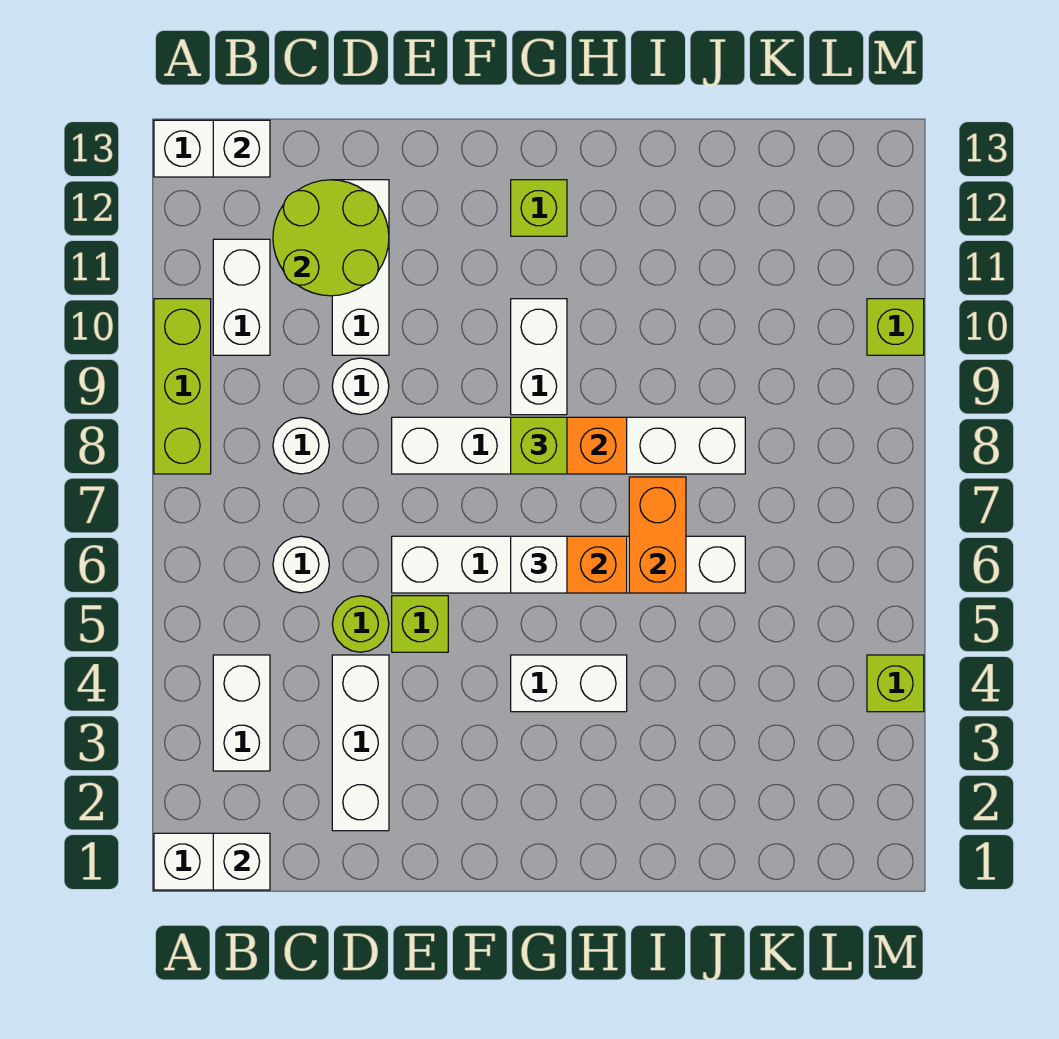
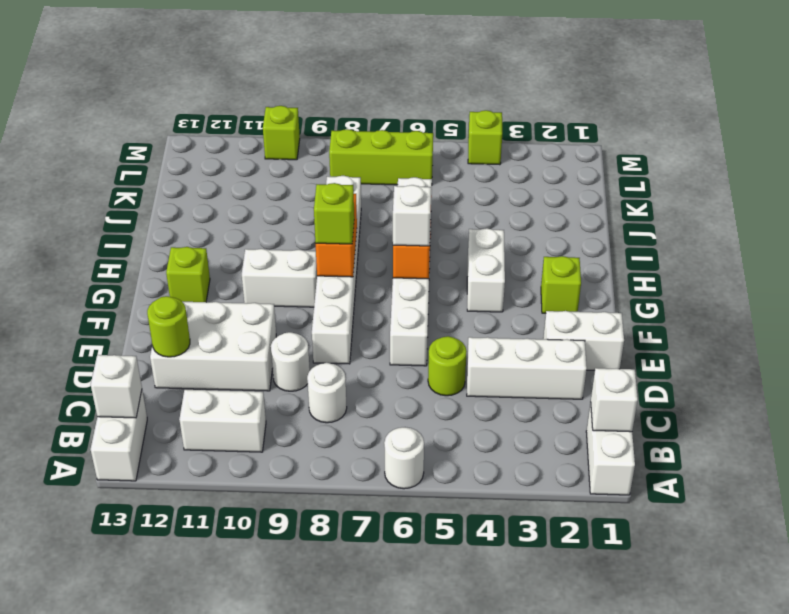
lime 1x3 brick [154,299,211,474] -> lime 1x3 brick moved to [329,129,433,185]
white 1x2 brick [213,655,270,771] -> white 1x2 brick moved to [543,311,624,370]
white 1x1 round brick [273,536,329,593] -> white 1x1 round brick moved to [384,427,424,489]
lime 2x2 round brick [273,180,389,296] -> lime 1x1 round brick [147,296,190,357]
white 1x3 brick [332,180,389,355] -> white 2x3 brick [150,302,276,391]
lime 1x1 brick [392,596,448,652] -> lime 1x1 brick moved to [541,256,581,313]
orange 1x2 brick [629,477,686,593] -> none

